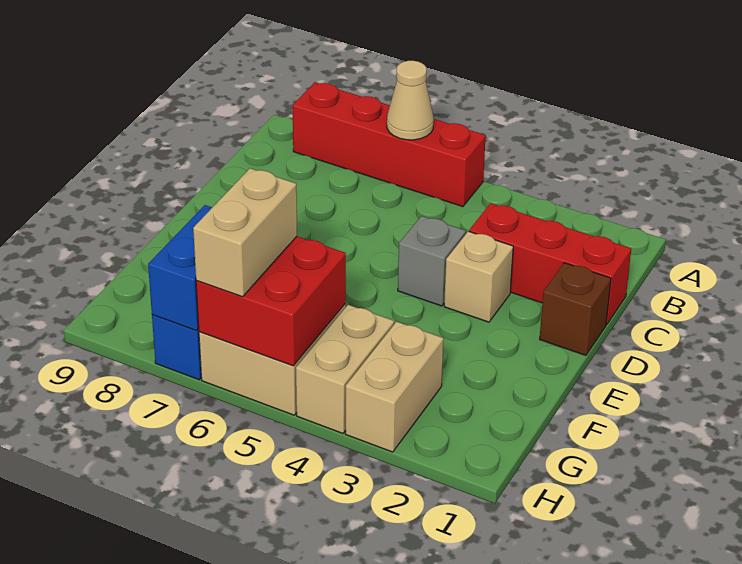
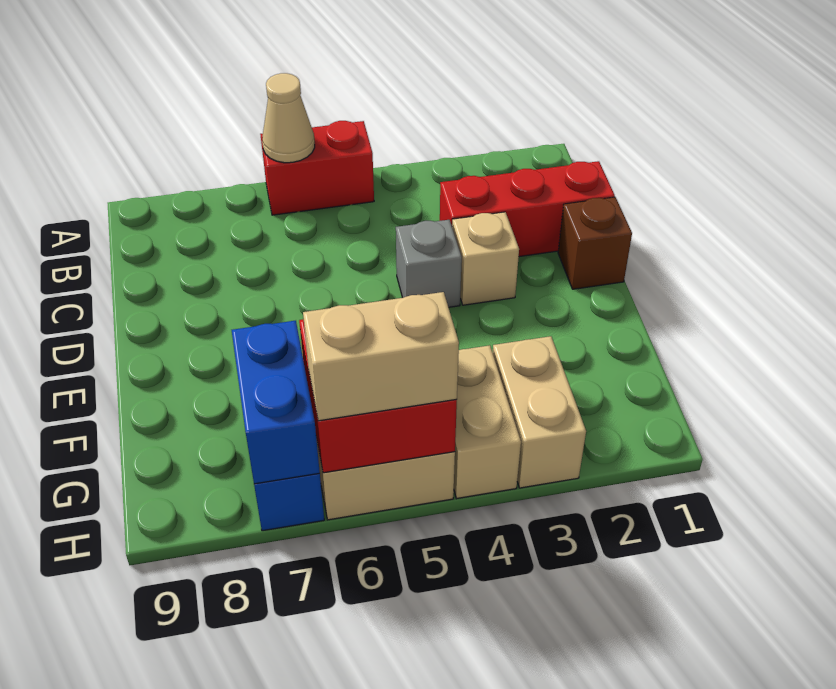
red 1x4 brick [293,82,486,207] -> red 1x2 brick [260,121,374,215]
tan 1x2 brick [193,168,297,297] -> tan 1x2 brick turned to [303,292,459,421]

